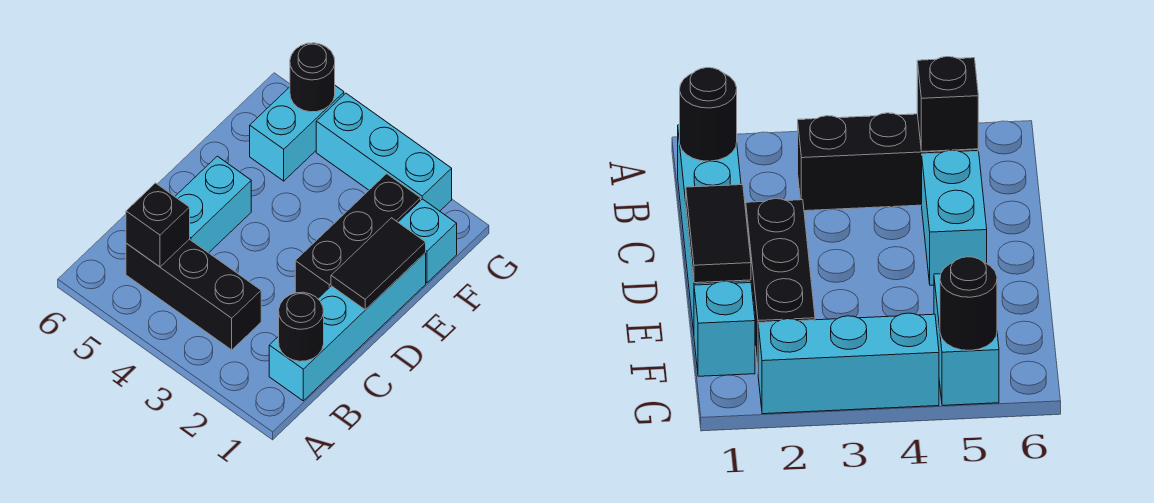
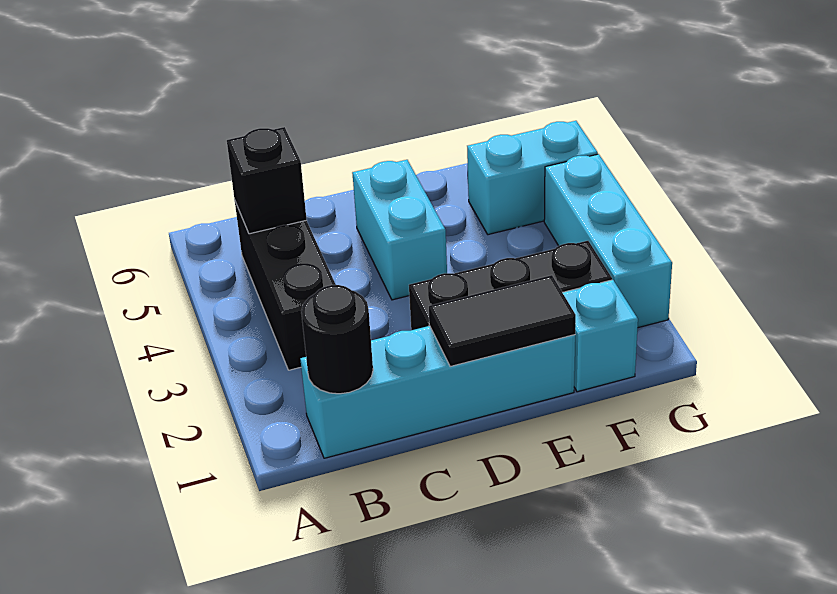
cyan 1x2 brick [175,156,251,253] -> cyan 1x2 brick turned to [352,160,447,300]
black 1x1 round brick [290,43,335,112] -> none

